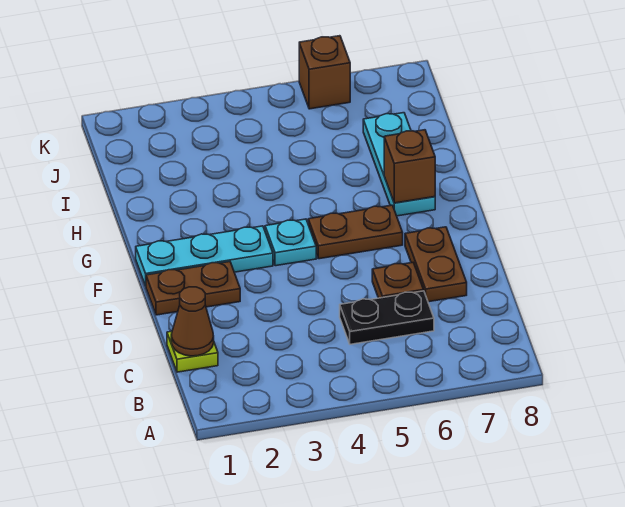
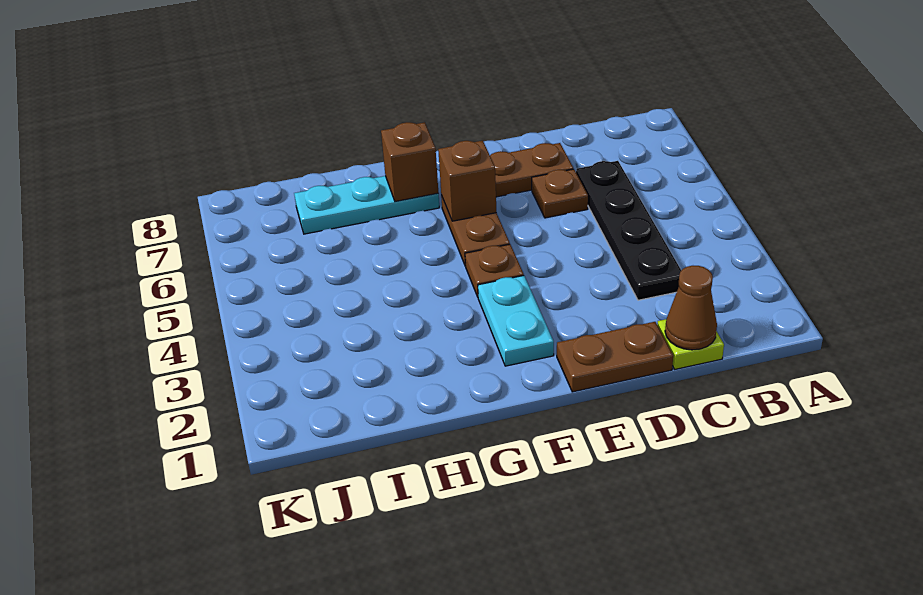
black 1x2 plate [340,291,434,344] -> black 1x4 plate [576,161,681,300]
brown 1x2 plate [146,262,240,315] -> brown 1x2 plate turned to [557,322,673,392]
cyan 1x3 plate [136,226,273,286] -> cyan 1x2 plate [478,276,554,366]
cyan 1x1 plate [265,219,316,266] -> brown 1x1 plate [465,244,524,297]
brown 1x1 brick [299,36,350,109] -> brown 1x1 brick moved to [438,141,496,221]

